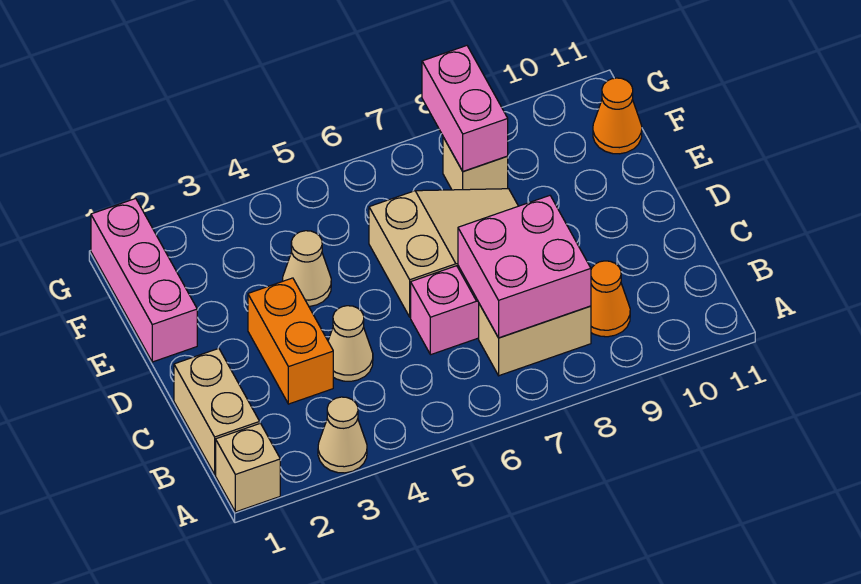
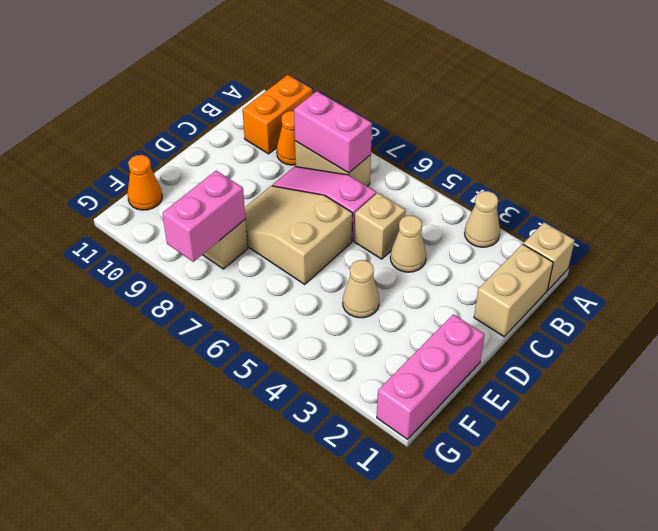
pink 2x2 brick [458,196,591,338] -> pink 1x2 brick [294,91,372,173]
orange 1x2 brick [248,278,333,404] -> orange 1x2 brick moved to [242,75,312,154]
none -> tan 1x1 brick [354,193,406,259]

